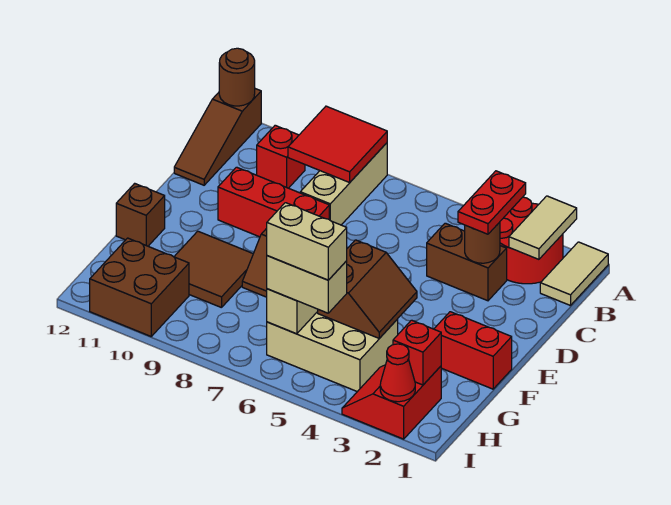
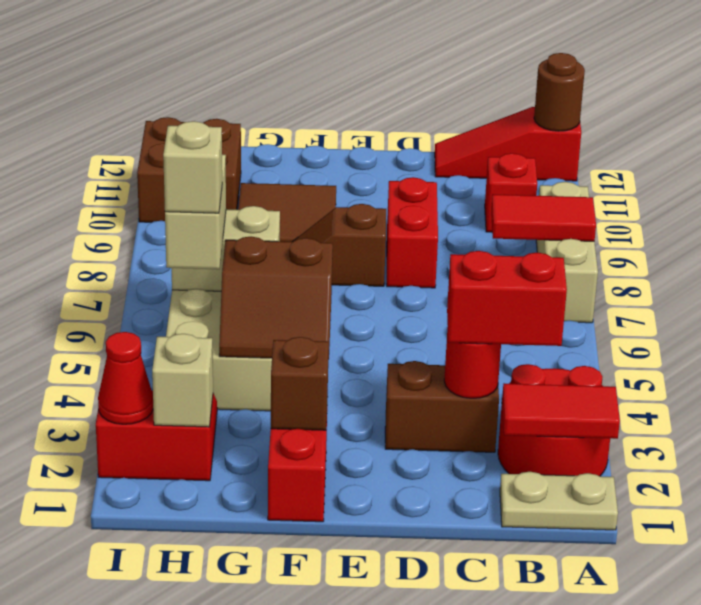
tan 1x2 tile [540,242,608,306] -> tan 1x2 plate [500,472,618,530]
tan 1x2 tile [509,196,577,259] -> red 1x2 tile [502,383,620,439]
tan 1x3 brick [300,143,387,225] -> tan 1x3 brick turned to [536,182,598,323]
red 2x2 tile [288,106,387,182] -> red 1x2 tile [491,194,596,241]
brown 1x3 slope [174,89,261,185] -> red 1x3 slope [435,107,581,181]
red 1x2 plate [458,171,526,234] -> red 1x2 brick [447,251,567,346]
brown 1x2 brick [427,223,507,301] -> brown 1x2 brick turned to [385,361,499,452]
brown 1x1 round brick [465,222,500,263] -> red 1x1 round brick [444,327,501,398]
red 1x3 brick [218,167,329,237] -> red 1x2 brick [387,177,438,288]
brown 1x1 brick [116,183,165,246] -> brown 1x1 brick moved to [271,337,329,430]
red 1x1 brick [393,320,441,385] -> tan 1x1 brick [152,334,213,427]
tan 1x2 brick [267,203,347,280] -> tan 1x1 brick [163,121,222,213]

